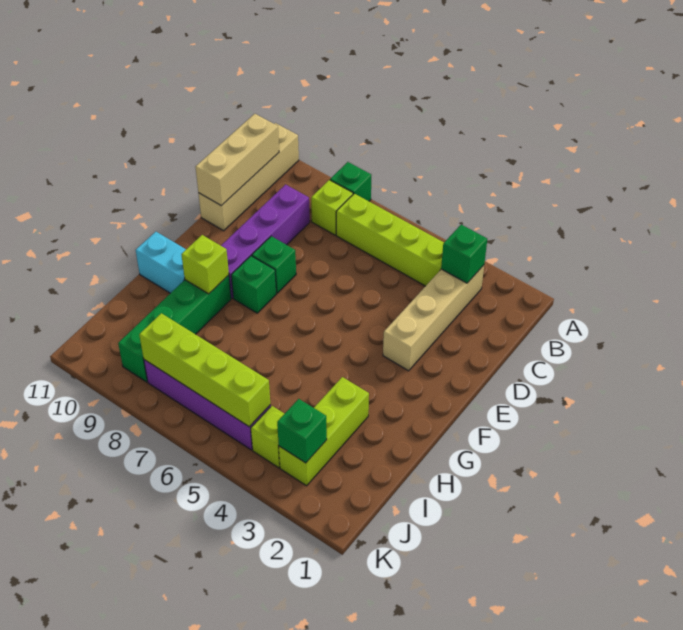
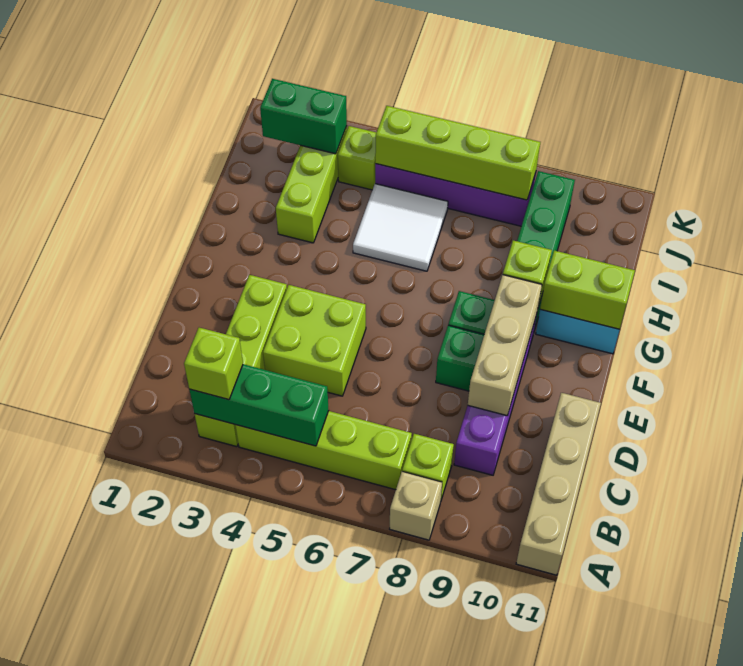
green 1x1 brick [330,162,371,201] -> tan 1x1 brick [390,472,442,540]
tan 1x4 brick [383,265,484,371] -> lime 1x4 brick [195,275,287,447]
green 1x1 brick [441,225,487,283] -> green 1x3 brick [189,364,329,446]
none -> lime 1x1 brick [184,328,243,400]
tan 1x3 brick [196,114,279,206] -> tan 1x3 brick moved to [468,275,542,416]
none -> lime 2x2 brick [263,285,366,396]
none -> lime 1x2 brick [540,250,635,329]
none -> white 2x2 tile [353,184,448,271]
green 1x1 brick [277,399,327,463] -> green 1x2 brick [260,79,347,154]

